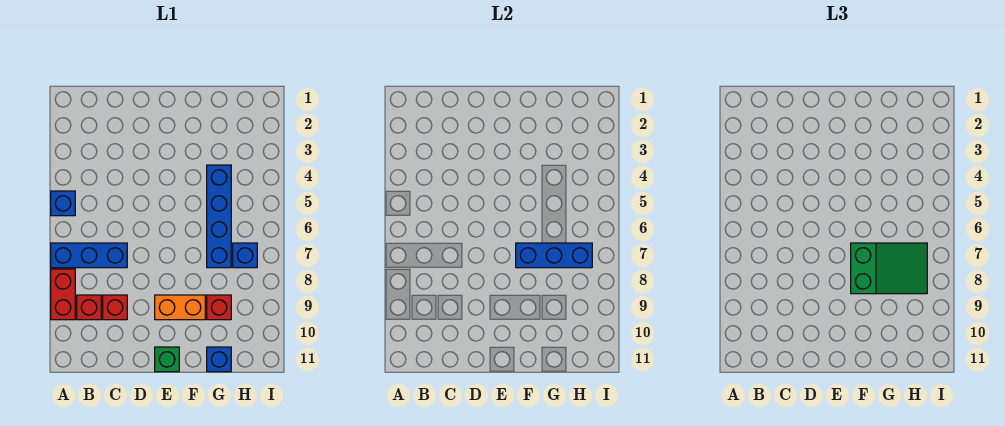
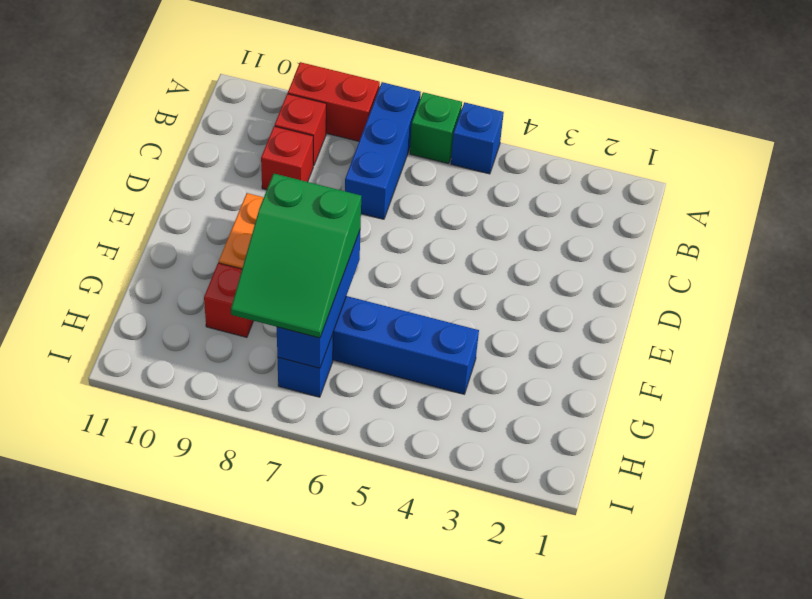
green 1x1 brick [155,347,179,372] -> green 1x1 brick moved to [410,92,462,164]
blue 1x1 brick [207,347,231,372] -> none

